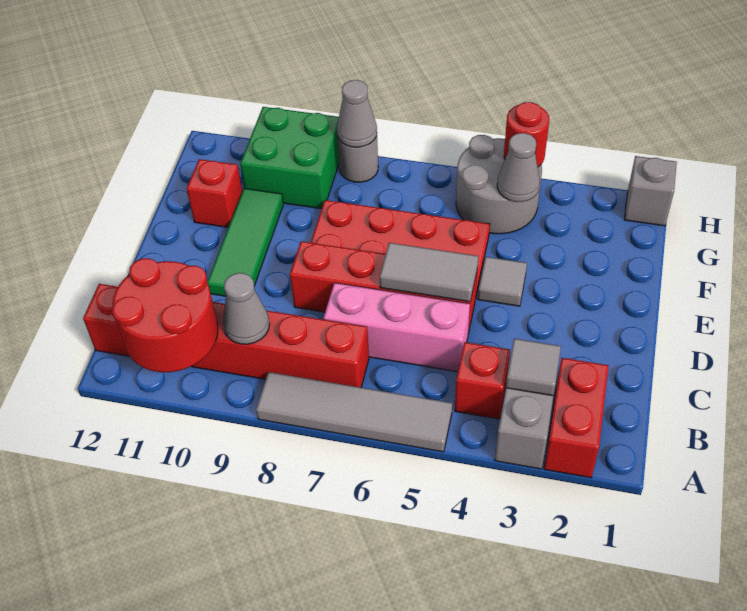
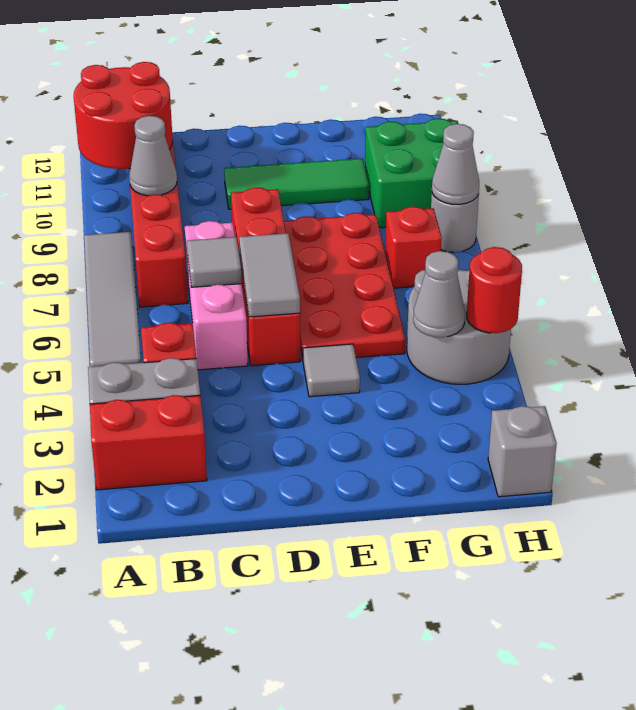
grey 1x1 tile [506,339,561,396] -> grey 1x1 tile moved to [187,237,242,287]
red 1x1 brick [187,159,242,227] -> red 1x1 brick moved to [385,207,442,288]

